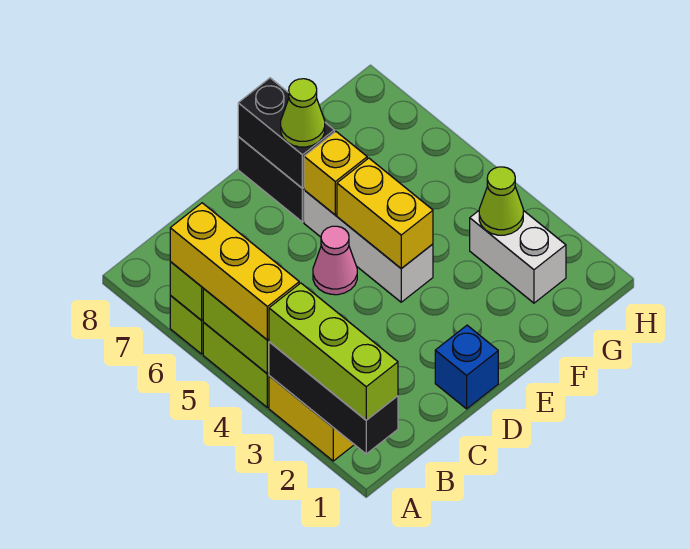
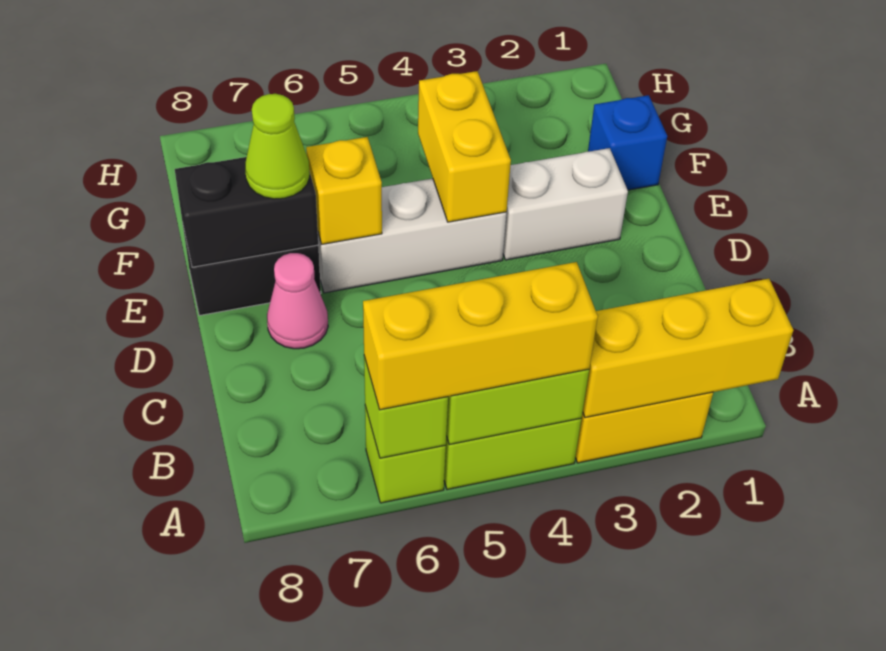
black 1x3 brick [269,342,398,454] -> yellow 1x3 brick [583,279,793,418]
lime 1x3 brick [269,283,398,420] -> none
blue 1x1 brick [435,325,498,409] -> blue 1x1 brick moved to [588,95,667,190]
pink 1x1 cone [313,226,357,295] -> pink 1x1 cone moved to [267,253,328,349]
yellow 1x2 brick [337,158,433,269] -> yellow 1x2 brick turned to [418,71,511,222]
white 1x2 brick [470,210,566,303] -> white 1x2 brick moved to [503,148,628,260]
lime 1x1 cone [479,167,523,235] -> none

